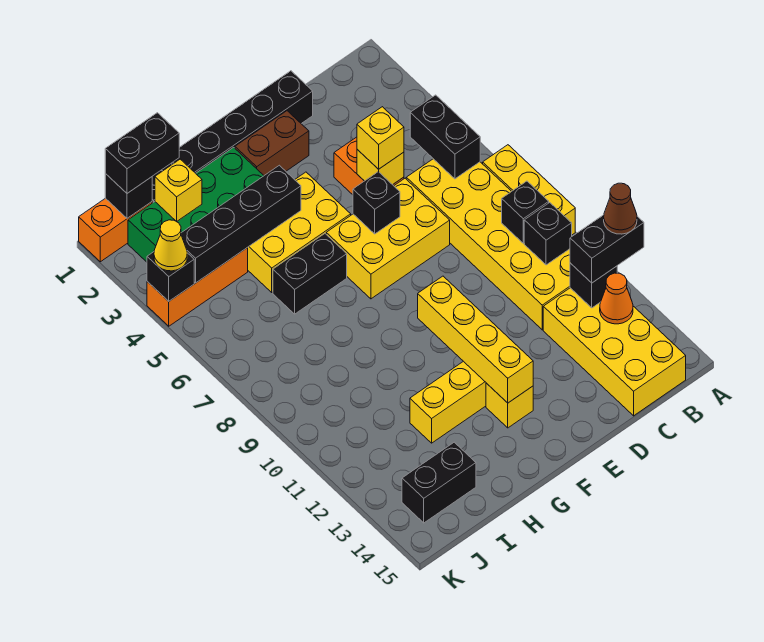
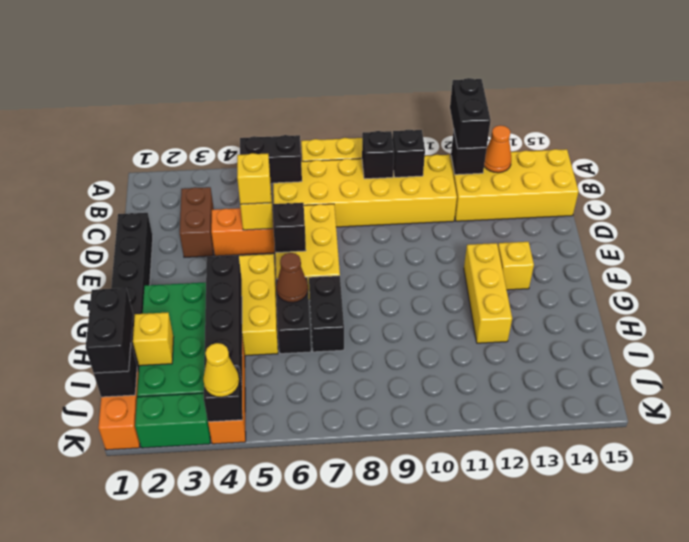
brown 1x1 cone [604,183,637,234] -> brown 1x1 cone moved to [276,253,308,303]
brown 1x2 brick [235,111,309,175] -> brown 1x2 brick moved to [180,187,214,257]
yellow 1x4 brick [418,276,533,403] -> none
black 1x2 brick [402,442,476,523] -> black 1x2 brick moved to [309,276,344,352]
none -> green 1x2 brick [135,393,210,448]

